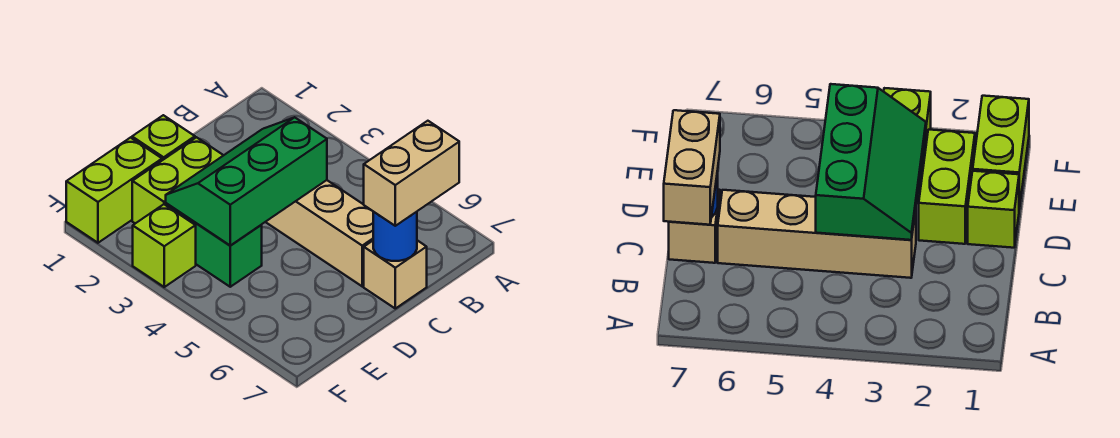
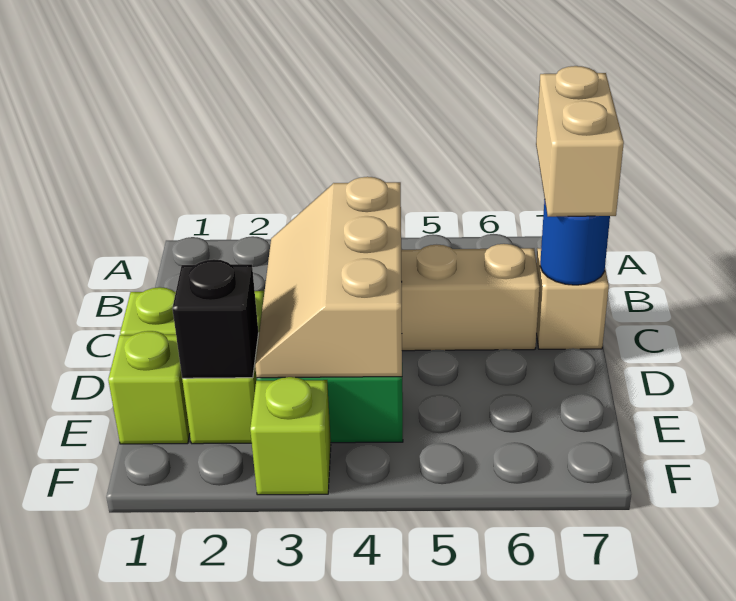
green 2x3 slope [166,117,327,246] -> tan 2x3 slope [255,177,402,378]
lime 1x2 brick [66,138,162,243] -> lime 1x1 brick [108,331,190,444]
none -> black 1x1 brick [172,259,259,378]

